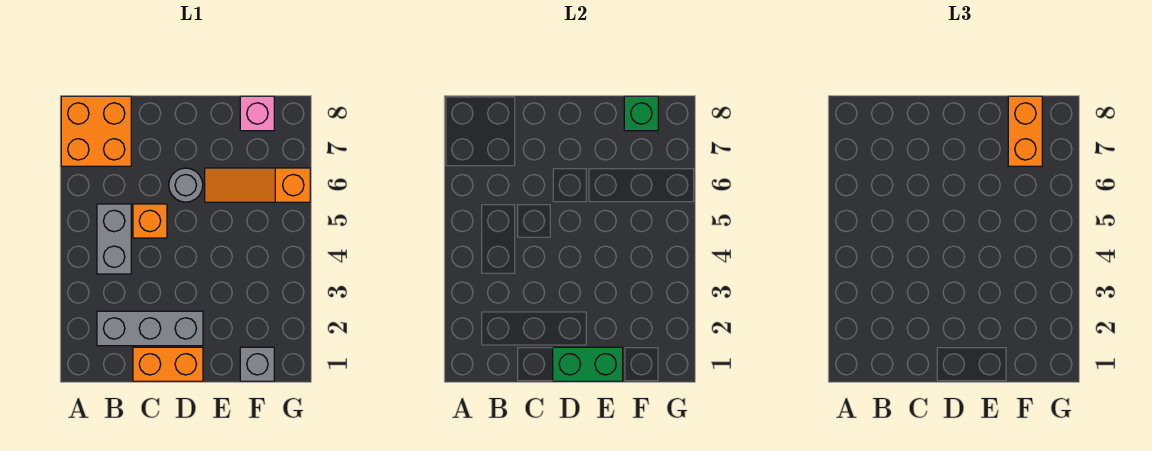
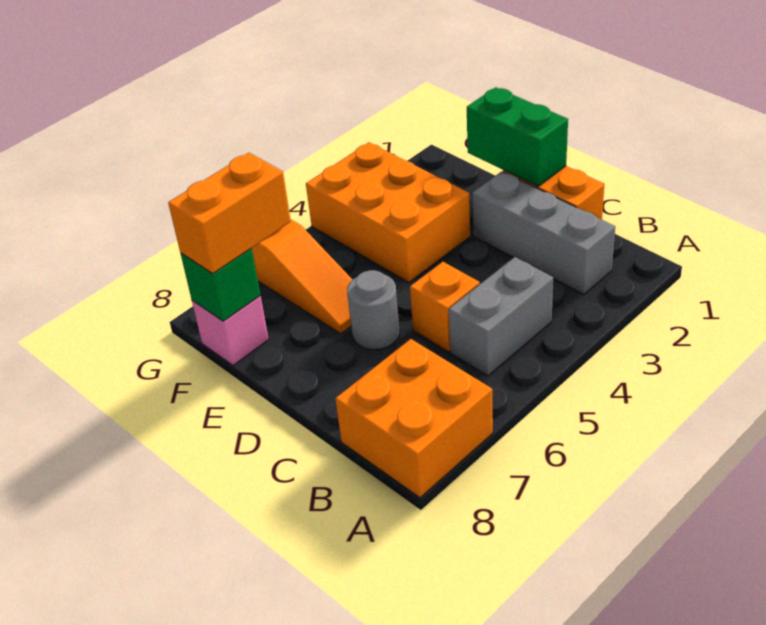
none -> orange 2x3 brick [306,142,470,283]
grey 1x1 brick [240,347,274,381] -> none

